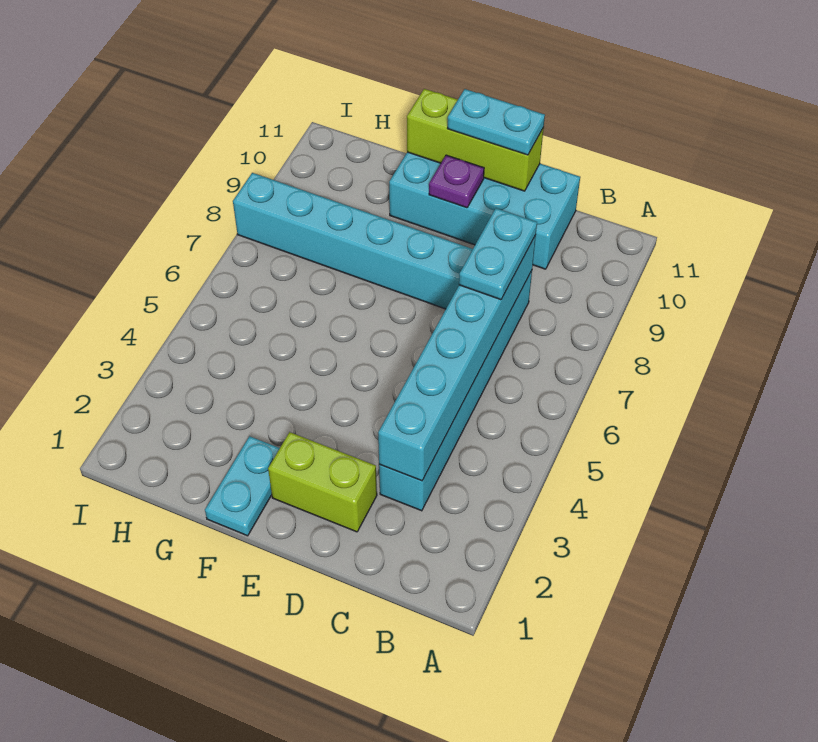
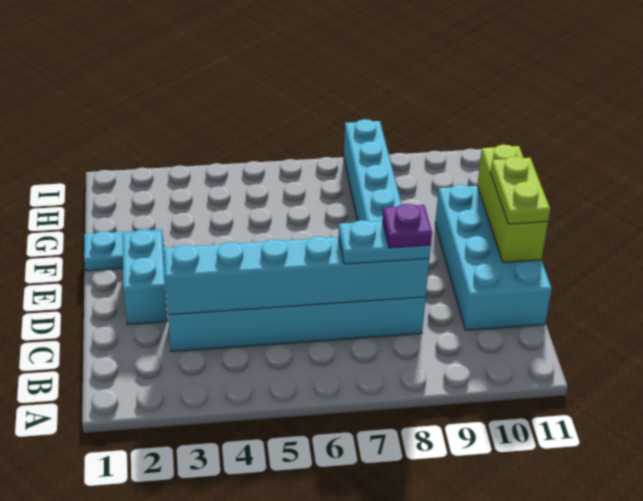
lime 1x2 brick [268,432,377,532] -> cyan 1x2 brick [122,230,167,325]
cyan 1x2 plate [448,89,545,155] -> lime 1x2 plate [490,156,550,224]
purple 1x1 plate [429,155,484,208] -> purple 1x1 plate moved to [382,204,432,248]

